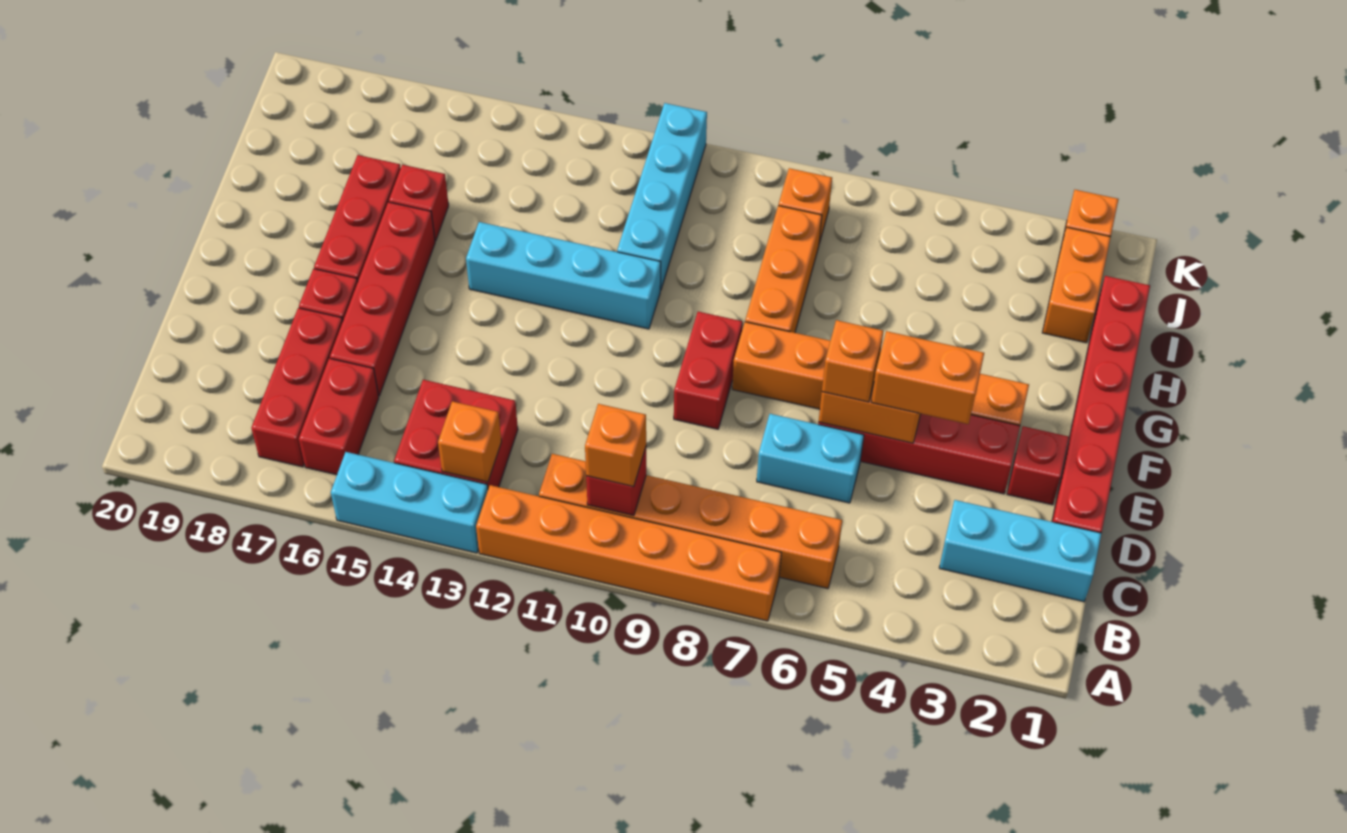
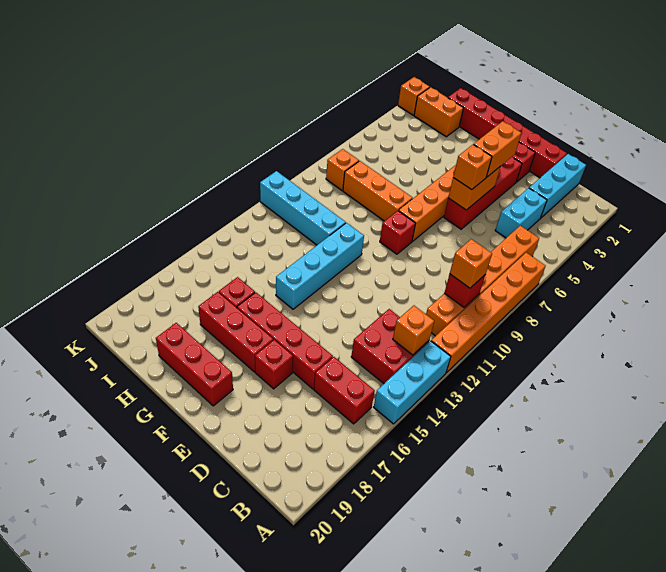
red 1x3 brick [251,308,343,467] -> red 1x3 brick moved to [156,323,233,406]
cyan 1x2 brick [757,414,864,503] -> cyan 1x2 brick moved to [495,188,547,238]
red 1x2 brick [674,312,742,429] -> red 1x1 brick [380,211,416,254]

